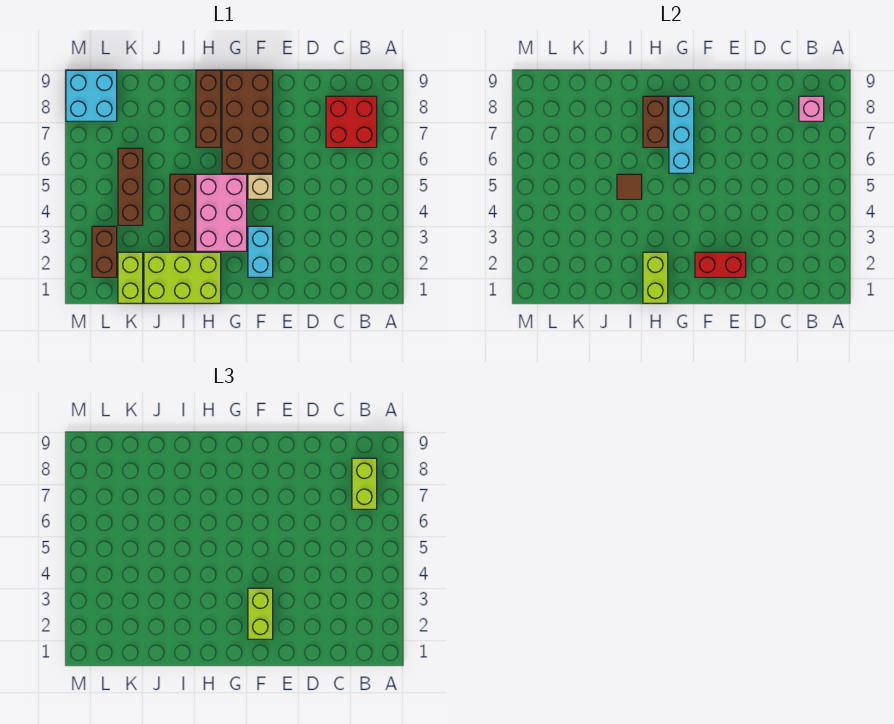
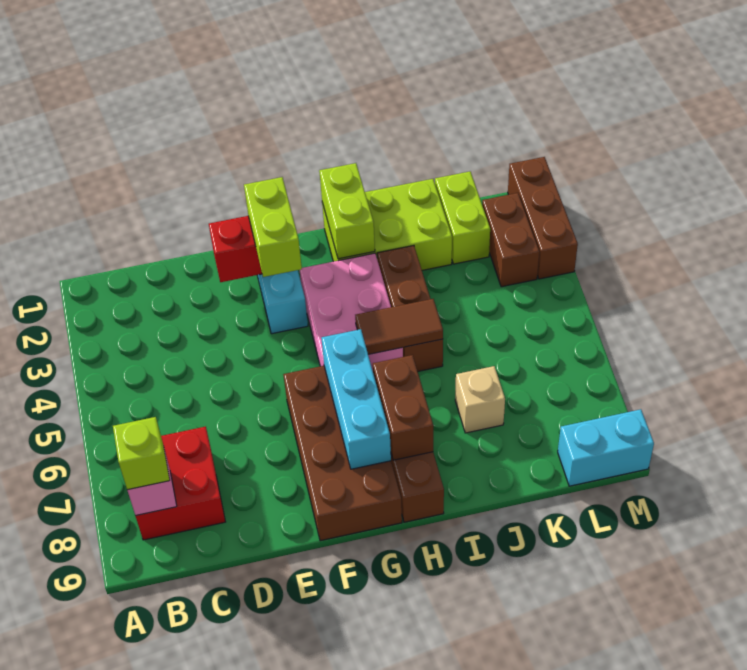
lime 1x2 brick [352,458,377,509] -> lime 1x1 brick [113,417,170,490]
tan 1x1 brick [248,174,273,199] -> tan 1x1 brick moved to [455,366,505,433]
brown 1x1 tile [617,174,642,199] -> brown 1x2 tile [355,299,443,354]
brown 1x3 brick [118,148,143,225] -> brown 1x3 brick moved to [508,157,578,279]
cyan 2x2 brick [66,70,117,121] -> cyan 1x2 brick [558,409,654,486]

